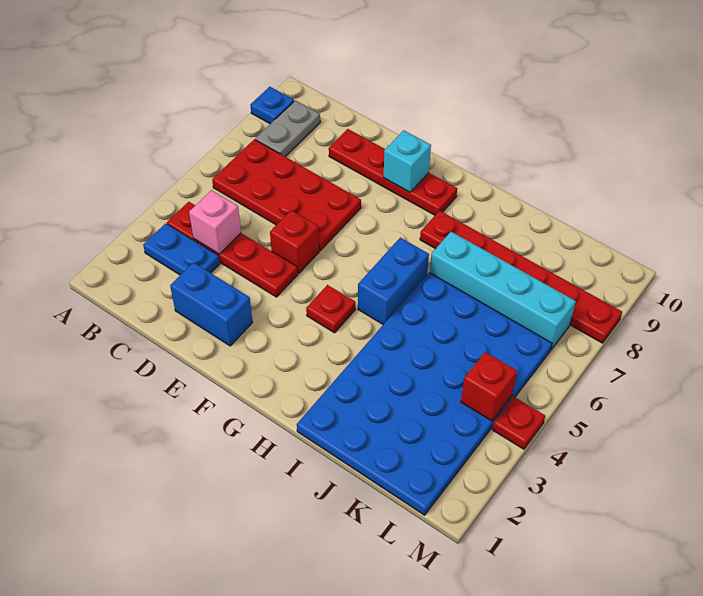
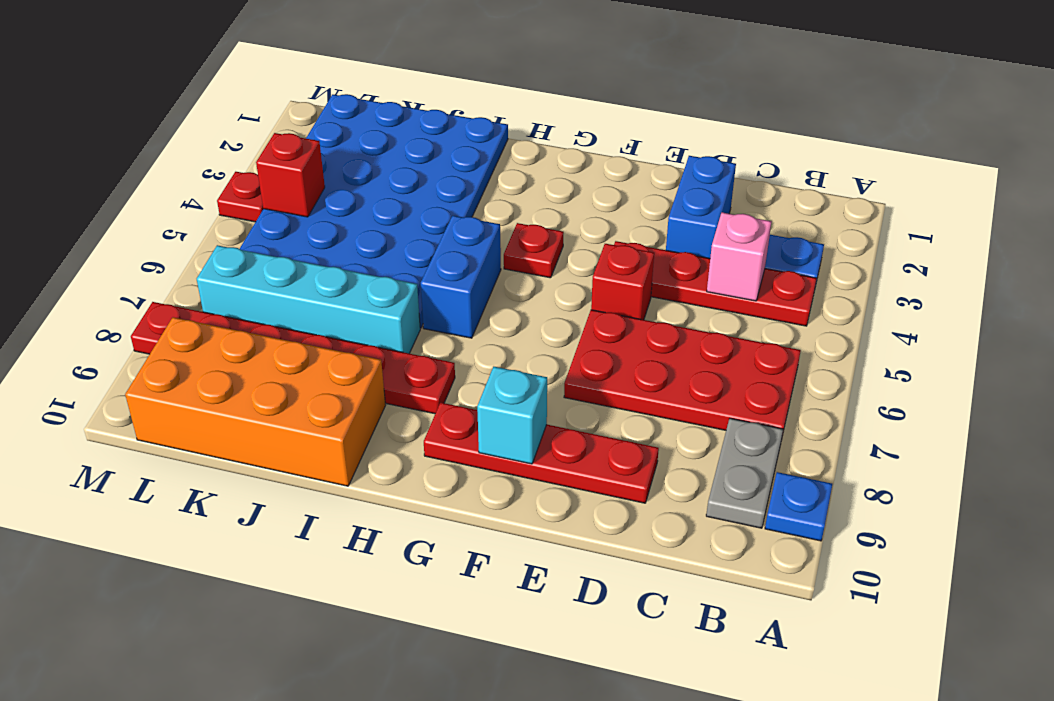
blue 1x2 brick [170,262,253,346] -> blue 1x2 brick turned to [666,156,736,258]
none -> orange 2x4 brick [125,317,386,486]

